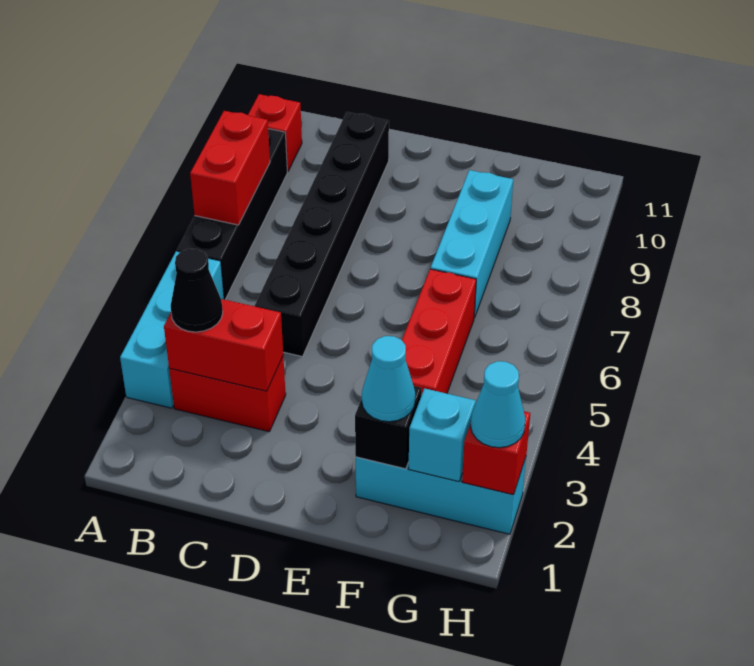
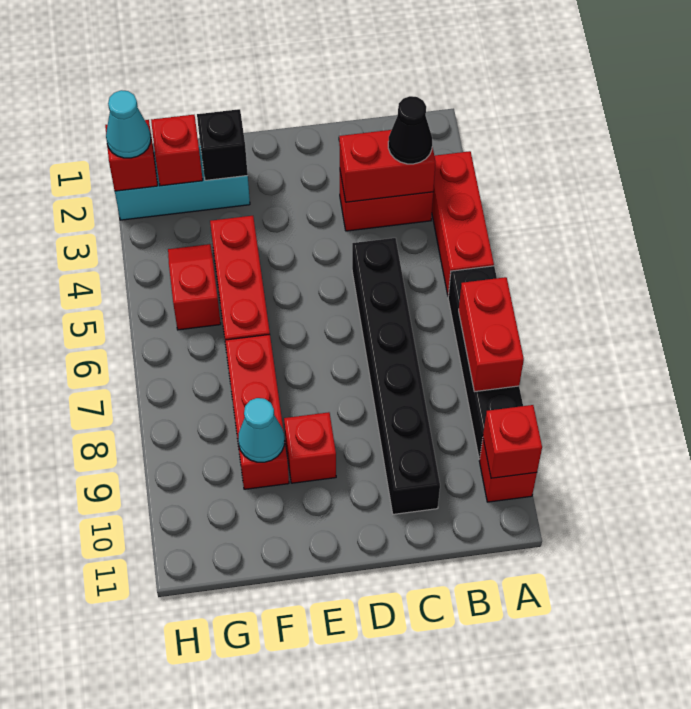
cyan 1x3 brick [120,251,224,408] -> red 1x3 brick [432,151,494,296]
none -> red 1x1 brick [483,405,542,478]
none -> red 1x1 brick [284,412,336,483]
cyan 1x1 cone [362,336,415,422] -> cyan 1x1 cone moved to [238,398,285,462]
cyan 1x3 brick [431,170,513,318] -> red 1x3 brick [225,334,289,489]
cyan 1x1 brick [409,388,476,482] -> red 1x1 brick [151,115,203,186]
none -> red 1x2 slope [168,244,221,330]

